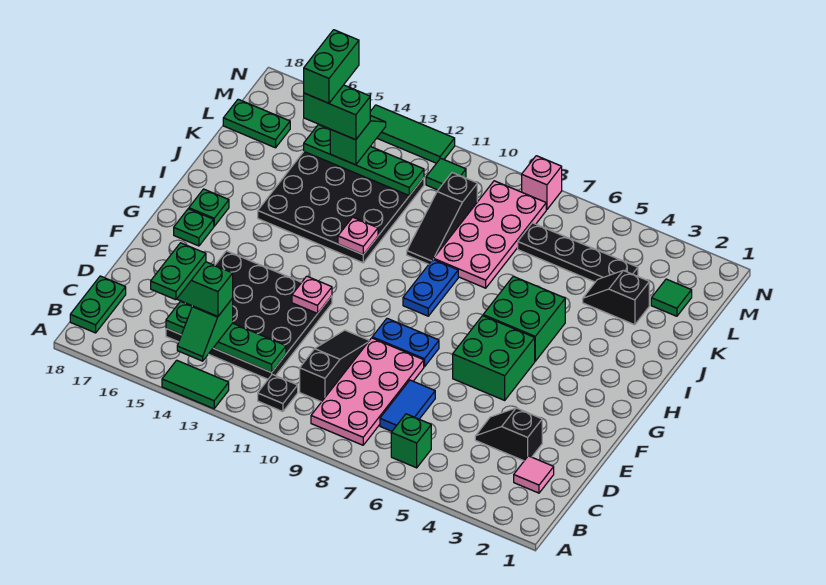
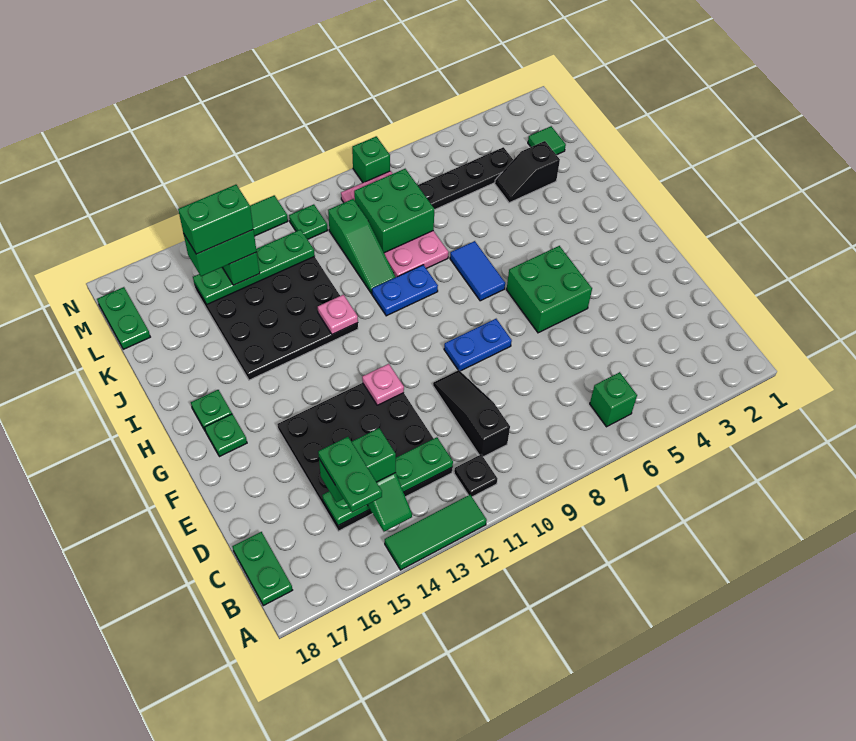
green 1x2 tile [162,360,229,409] -> green 1x3 tile [385,495,487,570]
pink 2x4 plate [311,338,424,445] -> none
pink 1x1 tile [514,456,554,493] -> none
blue 1x2 tile [380,380,435,431] -> blue 1x2 tile moved to [450,241,505,301]
black 1x2 slope [475,408,542,461] -> none
green 2x2 brick [483,276,565,361] -> green 2x2 brick moved to [354,169,434,253]
blue 1x2 plate [403,259,458,316] -> blue 1x2 plate turned to [372,265,438,316]
black 1x3 slope [407,173,477,264] -> green 1x3 slope [328,199,396,294]
green 1x2 brick [304,30,359,103] -> green 1x2 brick turned to [178,185,253,254]
green 1x2 plate [223,99,290,148] -> green 1x2 plate turned to [97,287,150,349]
green 1x1 tile [426,158,466,190] -> green 1x1 plate [289,204,328,239]
pink 1x1 brick [522,156,562,210] -> green 1x1 brick [352,136,390,183]

